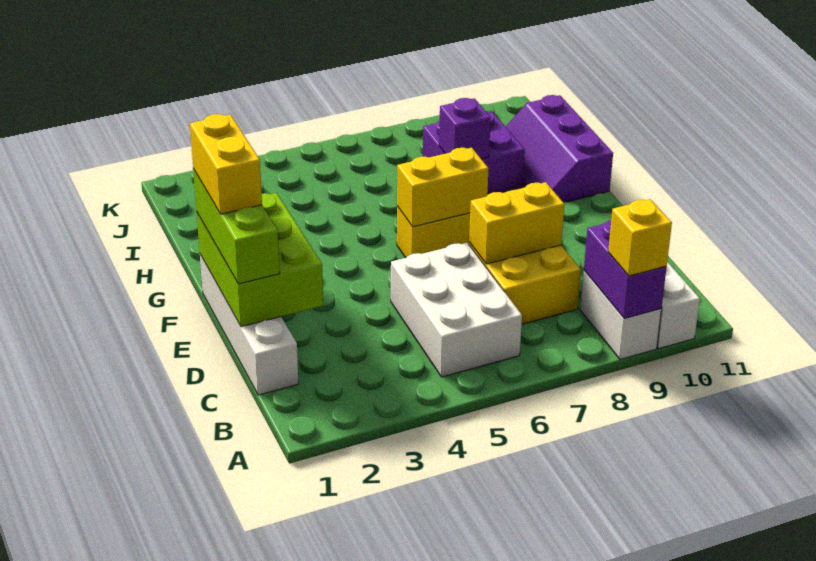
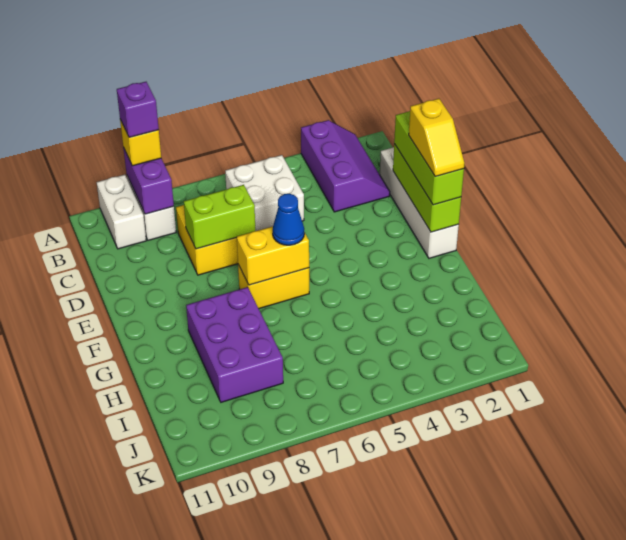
white 2x3 brick [391,243,522,377] -> white 2x2 brick [225,155,304,231]
lime 2x3 brick [197,193,323,327] -> lime 1x3 brick [393,144,461,232]
yellow 1x2 brick [469,182,564,264] -> lime 1x2 brick [184,185,255,249]
yellow 1x2 brick [190,114,262,214] -> yellow 1x2 slope [409,99,464,177]
none -> blue 1x1 cone [273,194,304,245]
purple 2x3 slope [506,95,613,202] -> purple 2x3 slope moved to [301,120,390,212]
purple 2x2 brick [423,111,525,195] -> purple 2x3 brick [186,287,283,402]
purple 1x1 brick [439,98,491,159] -> purple 1x1 brick moved to [117,82,159,137]

